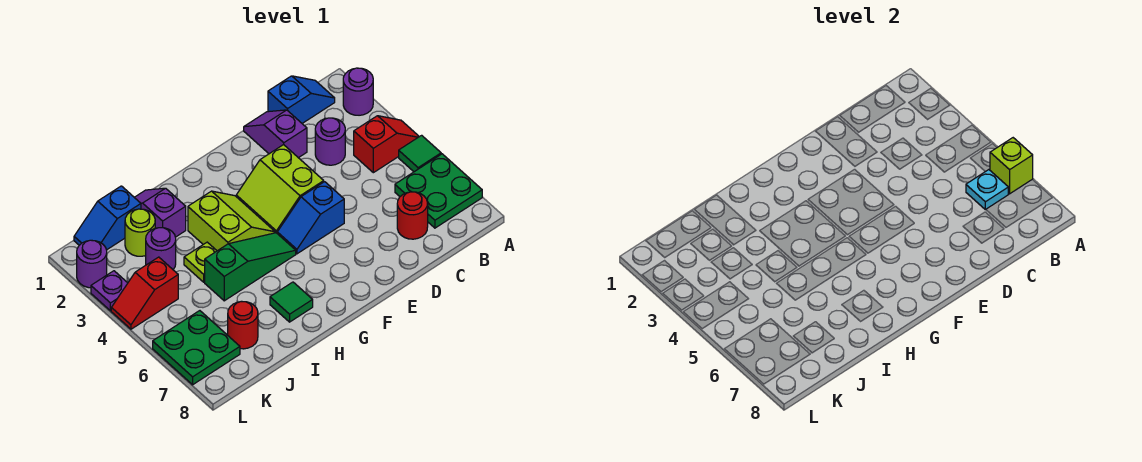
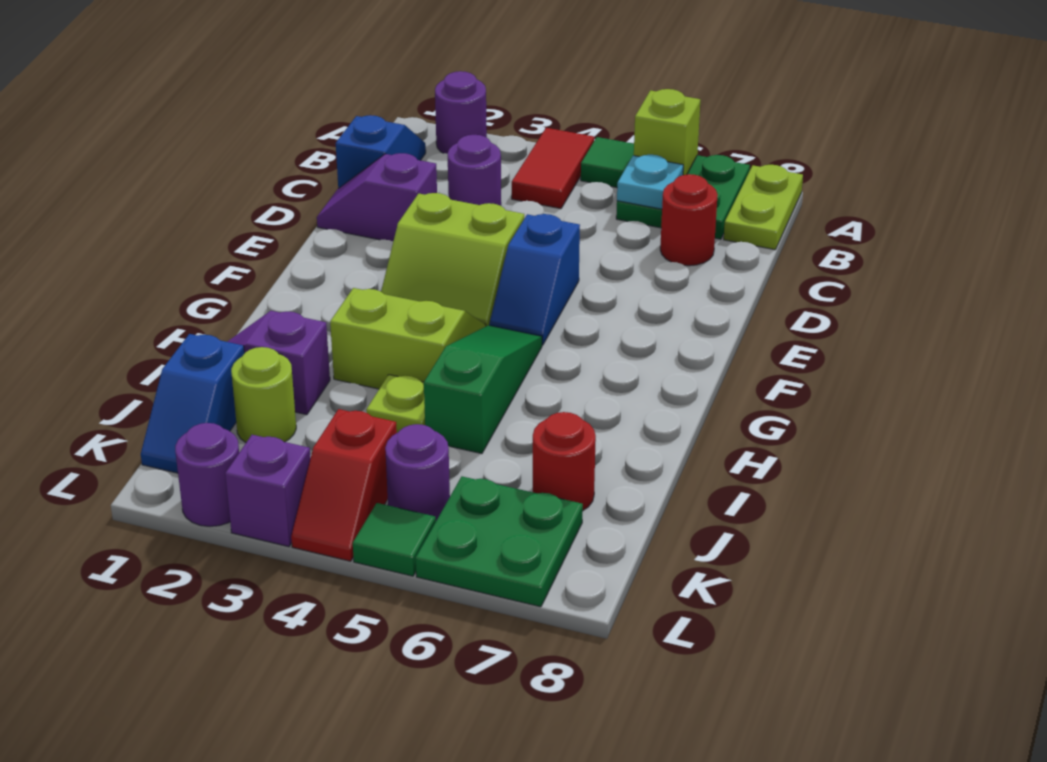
red 1x2 slope [354,116,419,173] -> red 1x2 tile [512,128,594,209]
none -> lime 1x2 plate [724,165,803,250]
green 1x1 tile [270,282,313,322] -> green 1x1 tile moved to [353,503,436,576]
purple 1x1 round brick [146,228,176,270] -> purple 1x1 round brick moved to [385,424,450,521]
purple 1x1 plate [91,271,128,311] -> purple 1x1 brick [225,435,311,547]

